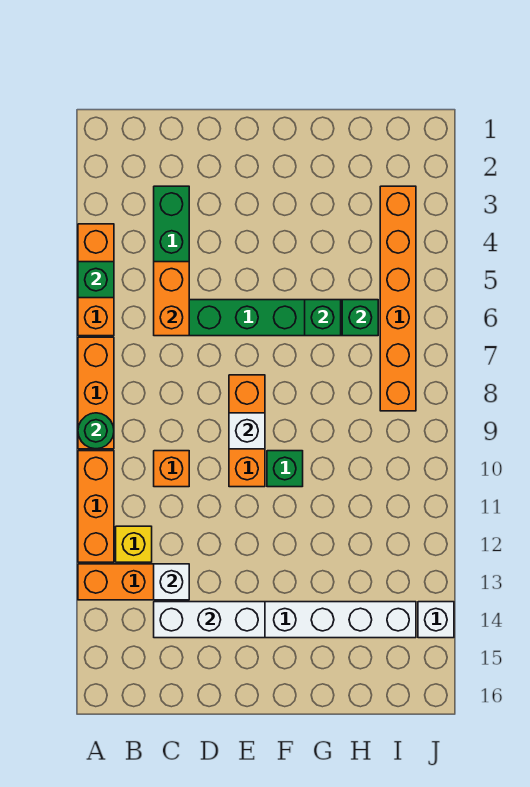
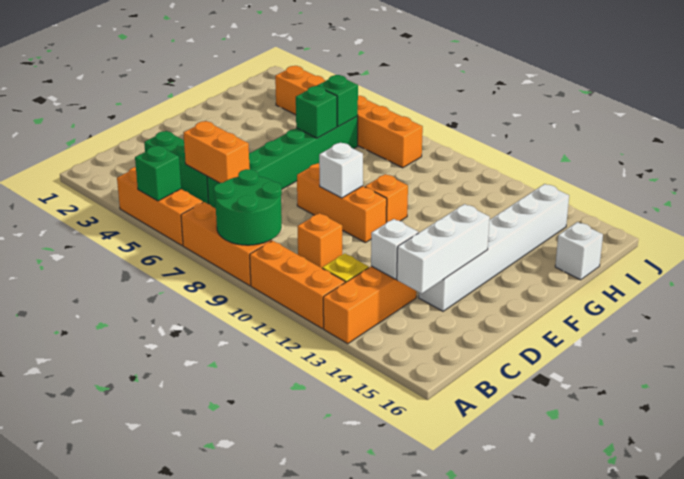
green 1x1 round brick [78,413,114,449] -> green 2x2 round brick [214,169,282,245]
green 1x1 brick [267,451,303,487] -> orange 1x1 brick [365,174,408,223]
white 1x1 brick [418,602,454,638] -> white 1x1 brick moved to [555,222,603,280]

